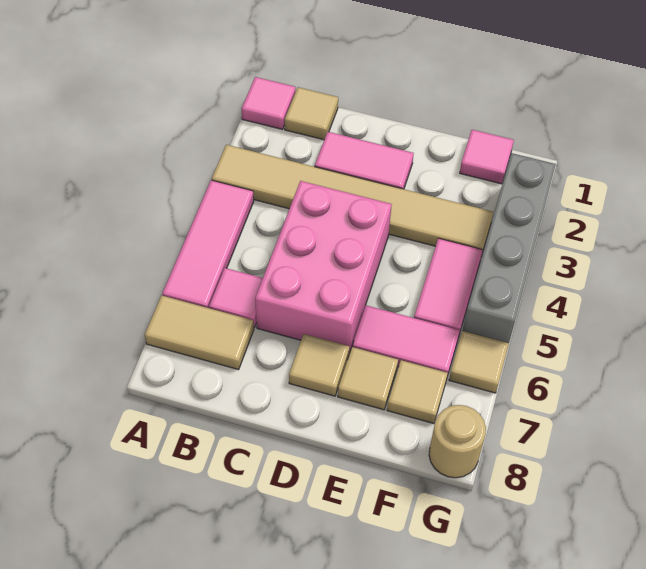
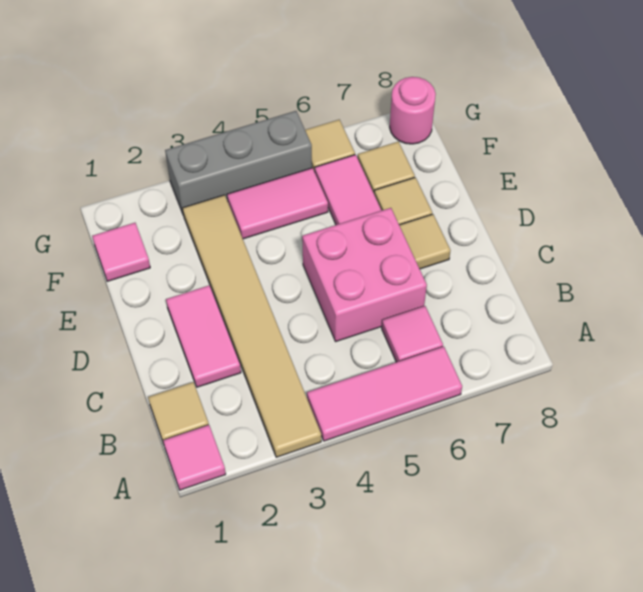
tan 1x2 tile [145,296,254,370] -> none
pink 2x3 brick [255,181,392,354] -> pink 2x2 brick [302,208,427,342]
grey 1x4 brick [462,153,556,343] -> grey 1x3 brick [165,111,312,215]
tan 1x1 round brick [429,405,486,478] -> pink 1x1 round brick [390,77,436,144]

